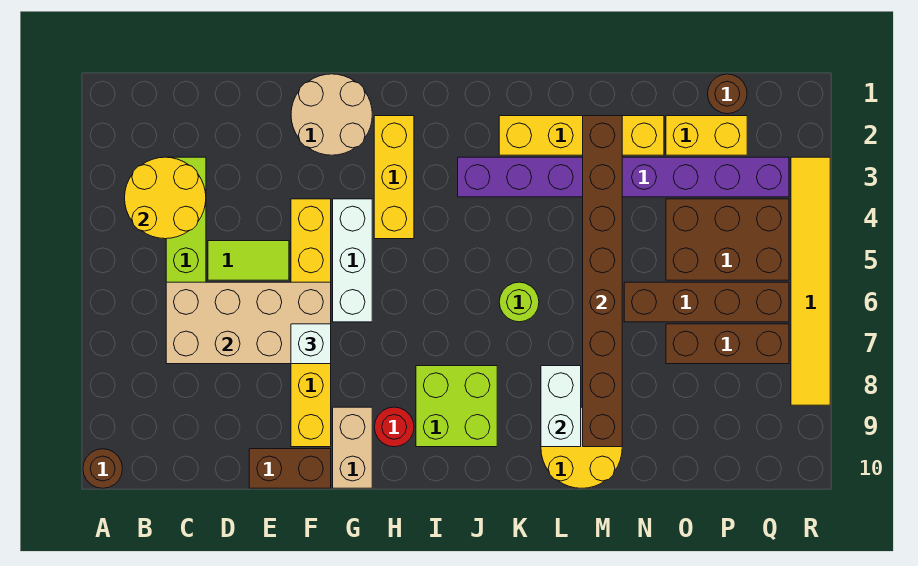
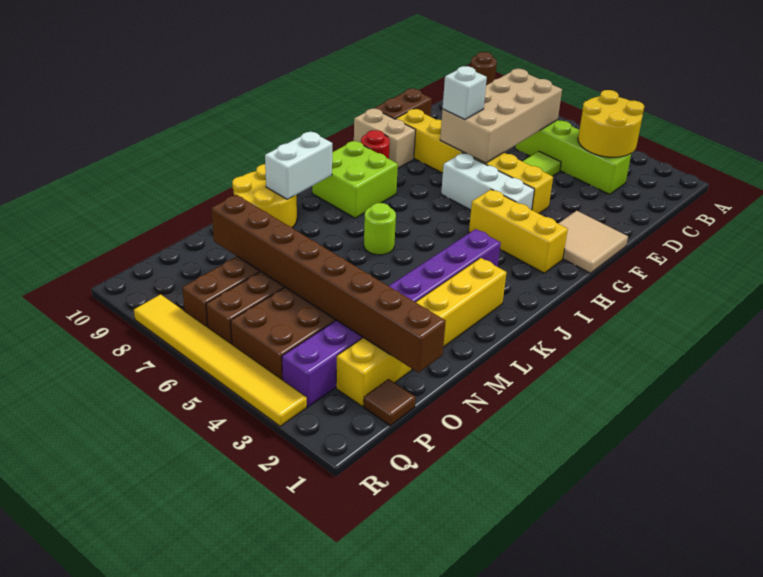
tan 2x2 round brick [291,74,372,155] -> tan 2x2 tile [558,211,628,273]
white 1x2 brick [541,366,581,447] -> white 1x2 brick turned to [265,131,332,199]
brown 1x8 brick [583,116,622,447] -> brown 1x8 brick moved to [211,195,446,373]
brown 1x1 round brick [708,74,747,114] -> brown 1x1 tile [364,379,416,426]

